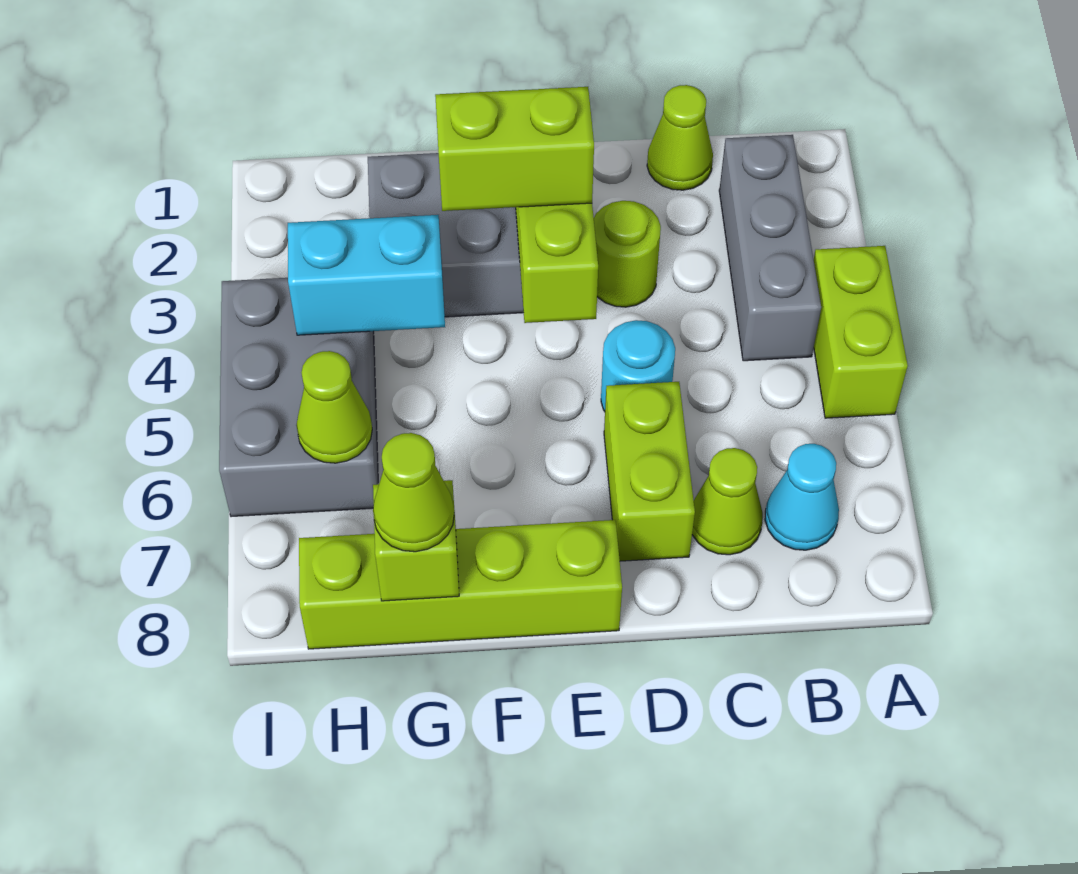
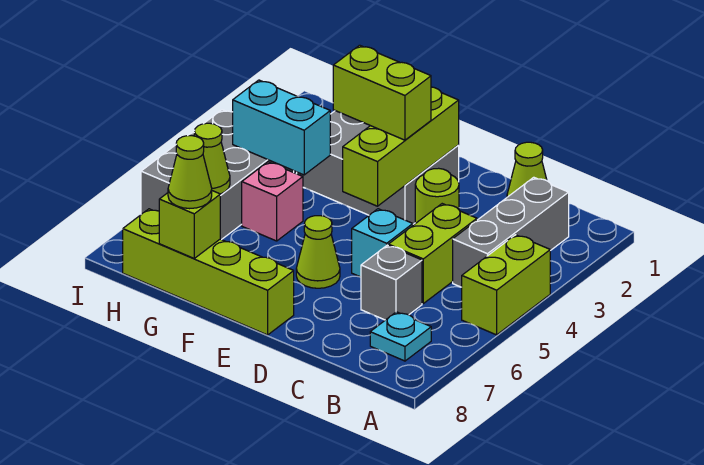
cyan 1x1 cone [765,444,839,550] -> cyan 1x1 plate [370,312,431,361]
none -> grey 1x1 brick [361,245,422,320]
lime 1x1 cone [692,448,763,555] -> lime 1x1 cone moved to [296,216,340,288]
cyan 1x1 round brick [601,320,675,411] -> cyan 1x1 brick [352,209,413,277]
lime 1x2 brick [604,382,695,561] -> lime 1x2 brick moved to [388,204,477,303]
none -> pink 1x1 brick [242,162,303,241]

